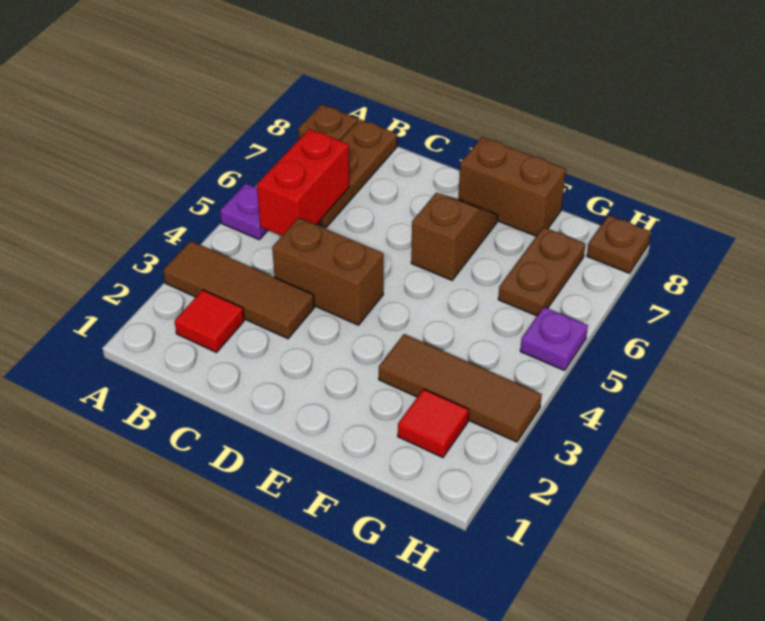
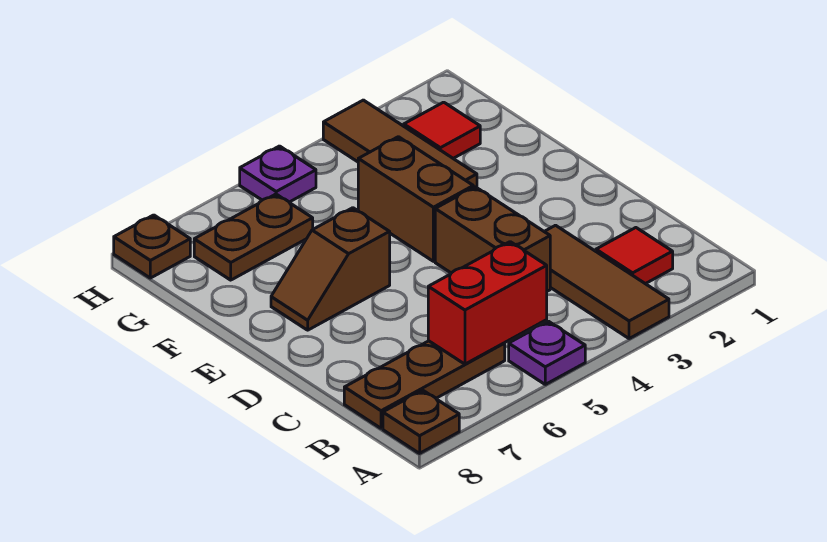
brown 1x2 brick [458,137,566,236] -> brown 1x2 brick moved to [358,137,473,261]

